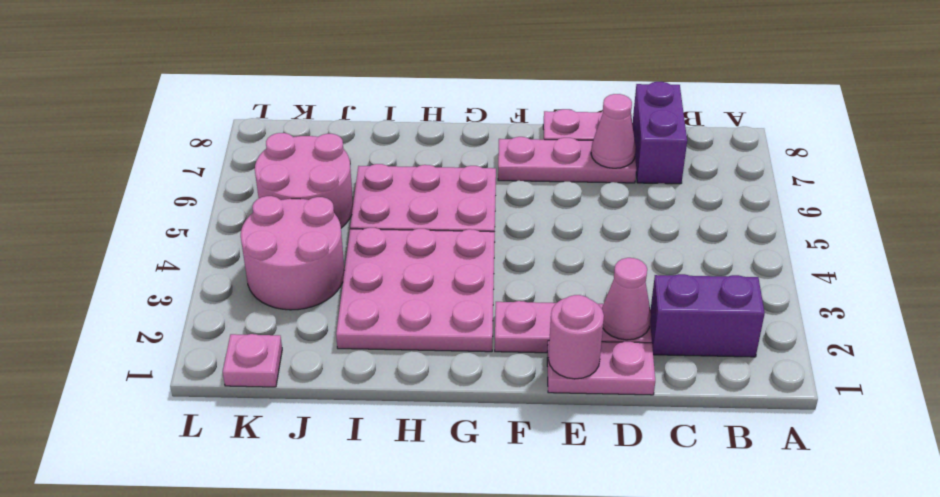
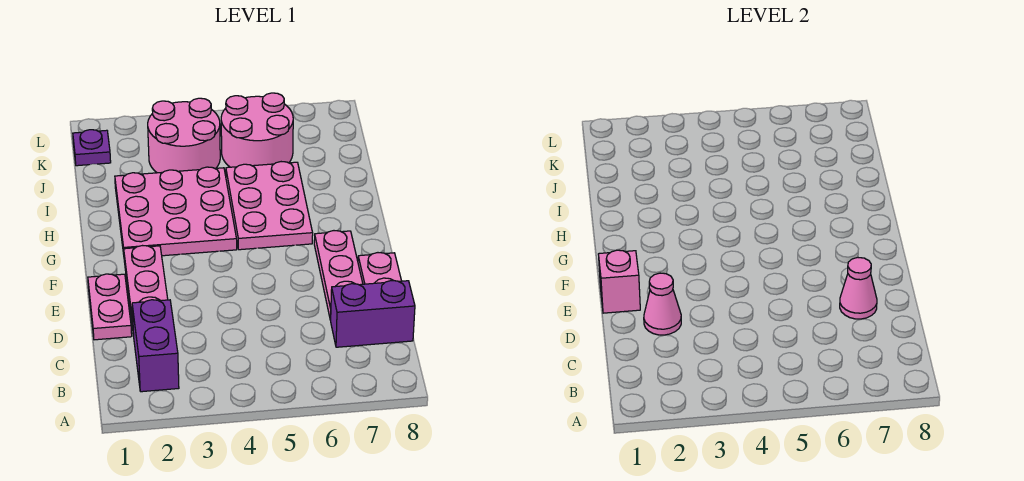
pink 1x1 round brick [548,295,604,379] -> pink 1x1 brick [598,250,640,313]
pink 1x1 plate [223,334,282,387] -> purple 1x1 plate [73,130,111,166]

